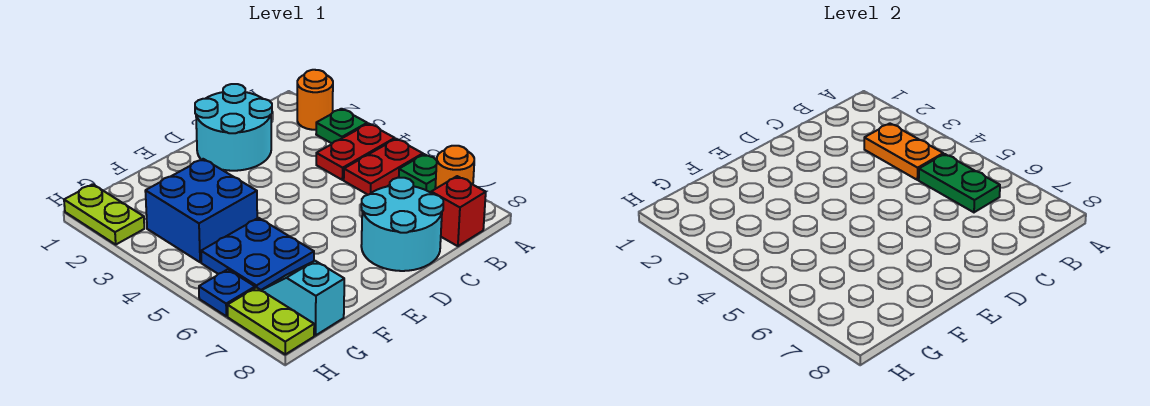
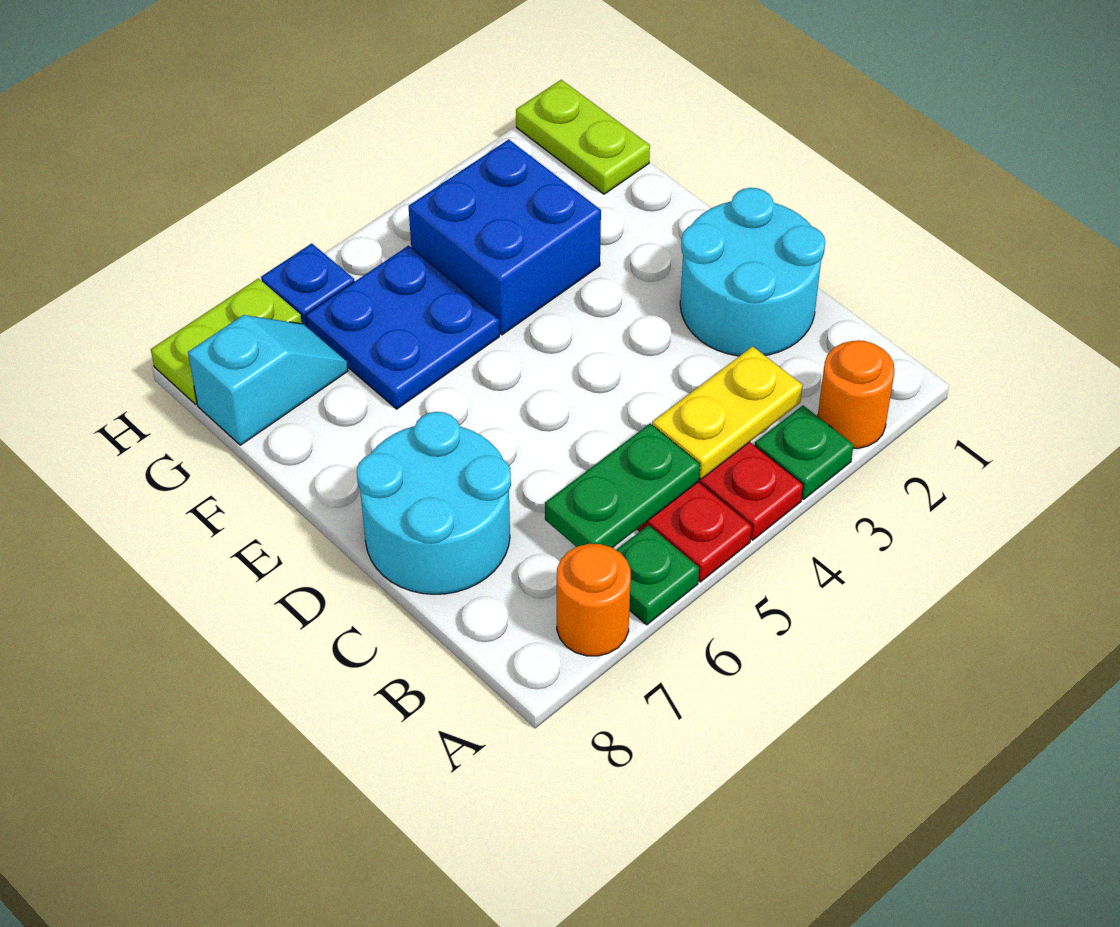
orange 1x2 plate [864,123,943,180] -> yellow 1x2 plate [652,346,803,479]
red 1x1 brick [431,176,486,246] -> none
lime 1x2 plate [64,184,144,244] -> lime 1x2 plate turned to [516,80,650,194]

